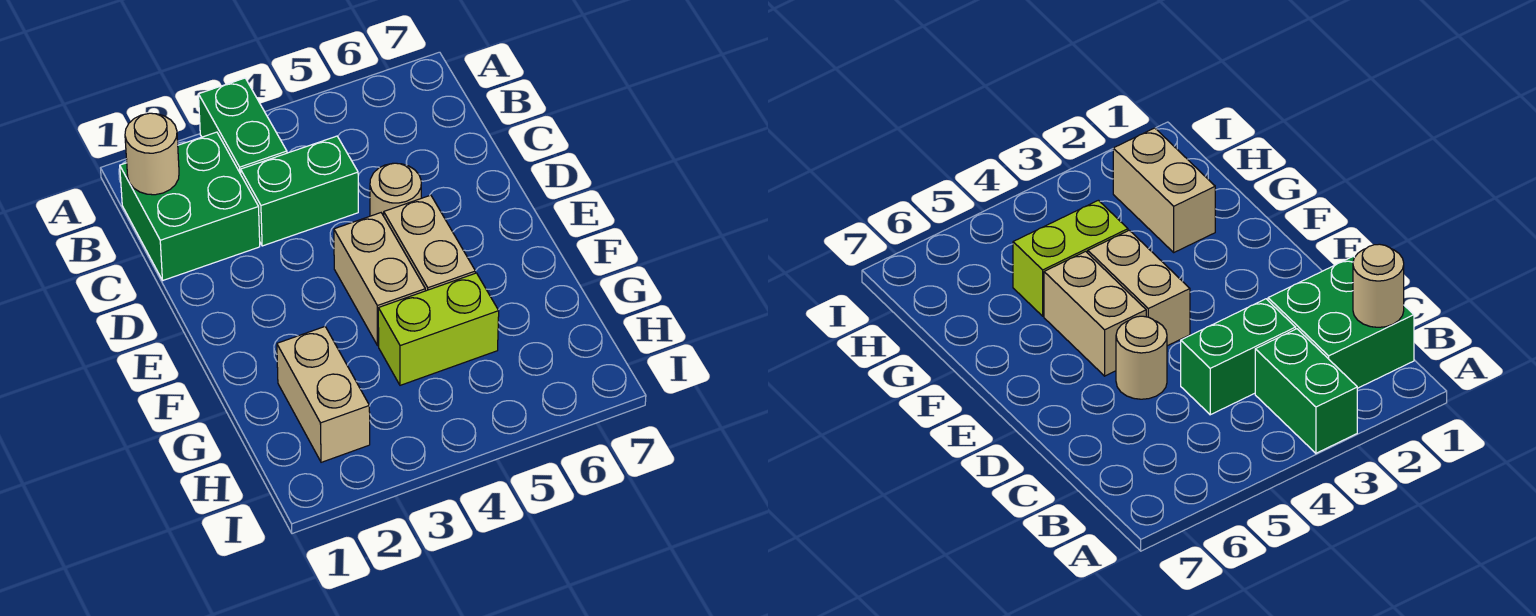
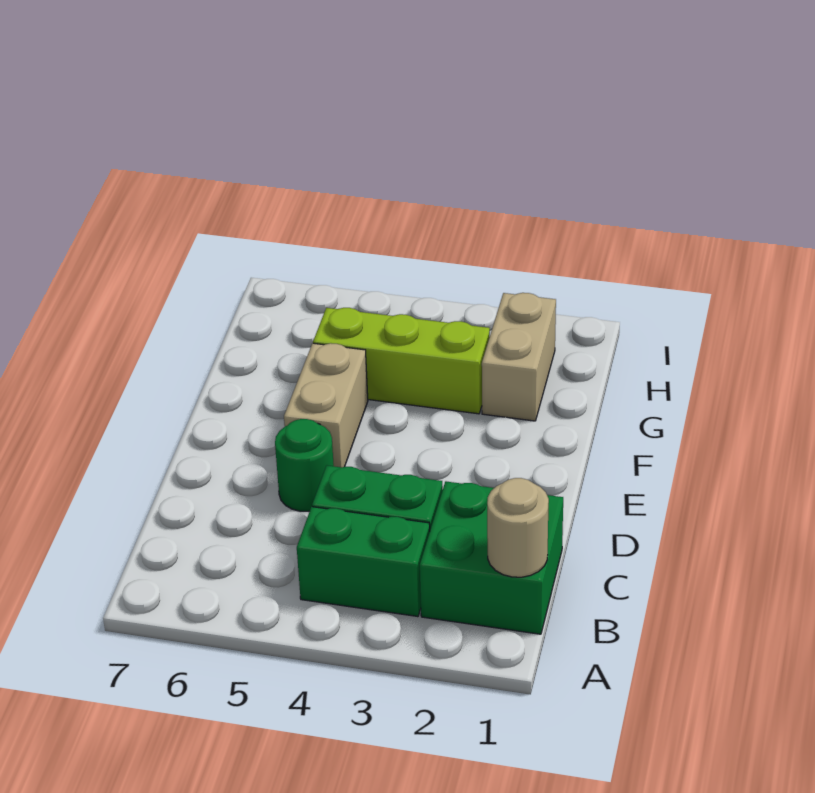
green 1x2 brick [199,78,287,174] -> green 1x2 brick turned to [297,507,430,617]
tan 1x1 round brick [370,163,421,216] -> green 1x1 round brick [275,419,334,511]
tan 1x2 brick [334,213,425,346] -> none
lime 1x2 brick [378,273,499,385] -> lime 1x3 brick [313,308,490,414]

